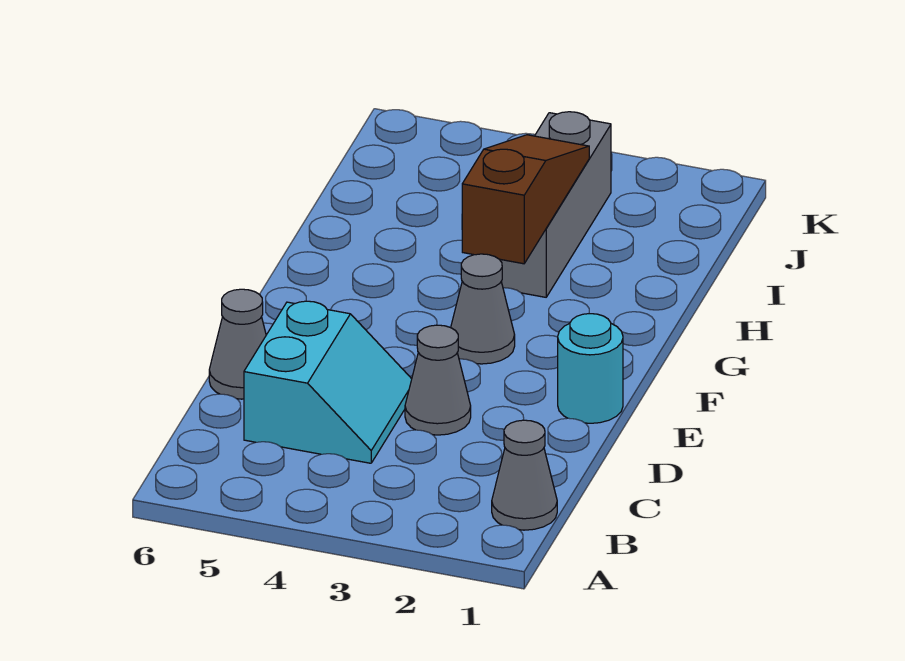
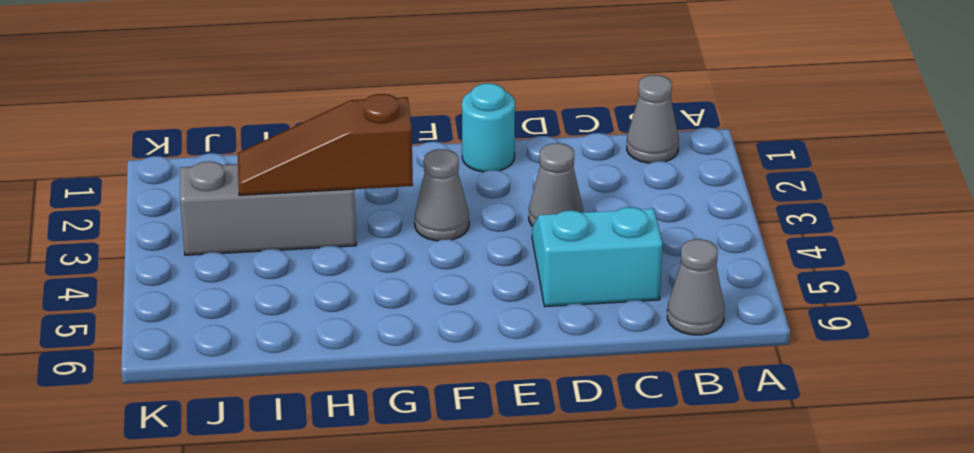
grey 1x1 cone [209,289,266,399] -> grey 1x1 cone moved to [667,239,724,335]

